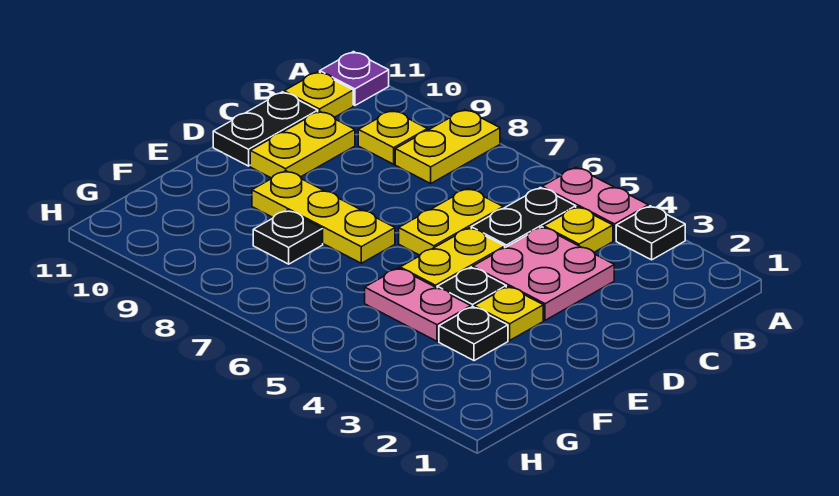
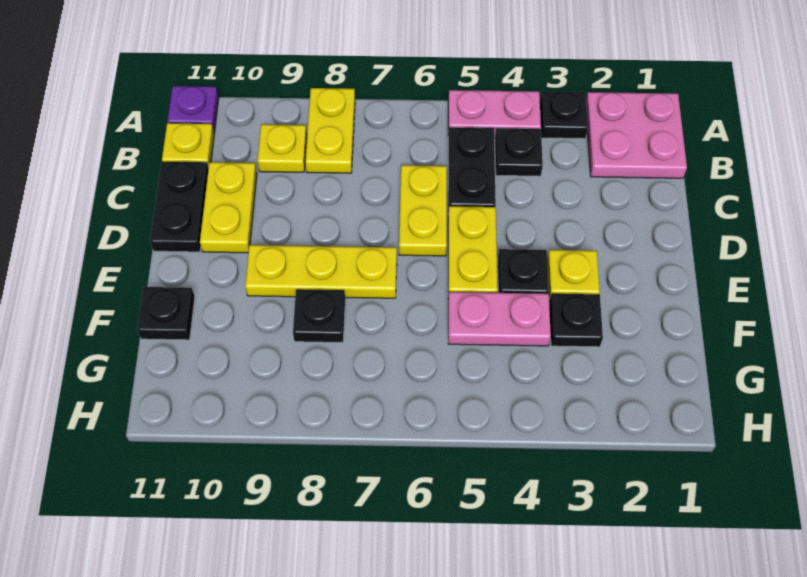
yellow 1x1 plate [544,207,613,252] -> black 1x1 plate [495,128,543,176]
pink 2x2 plate [473,227,614,320] -> pink 2x2 plate moved to [586,92,687,178]
none -> black 1x1 plate [137,287,195,340]

